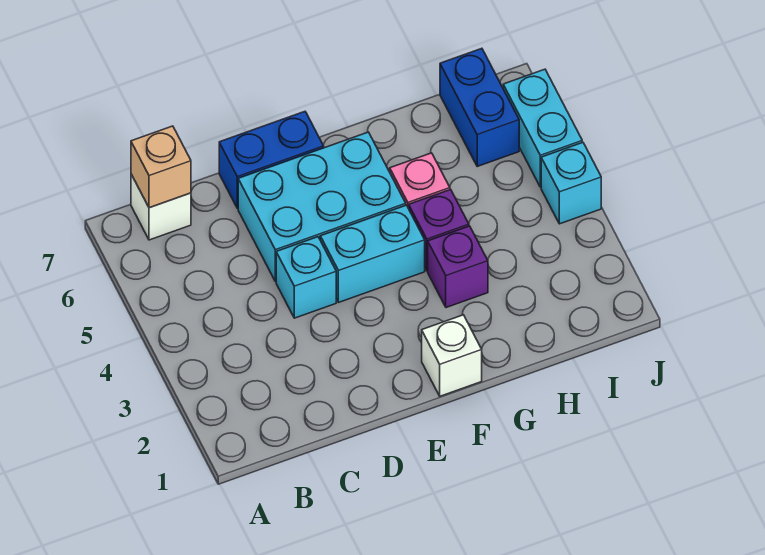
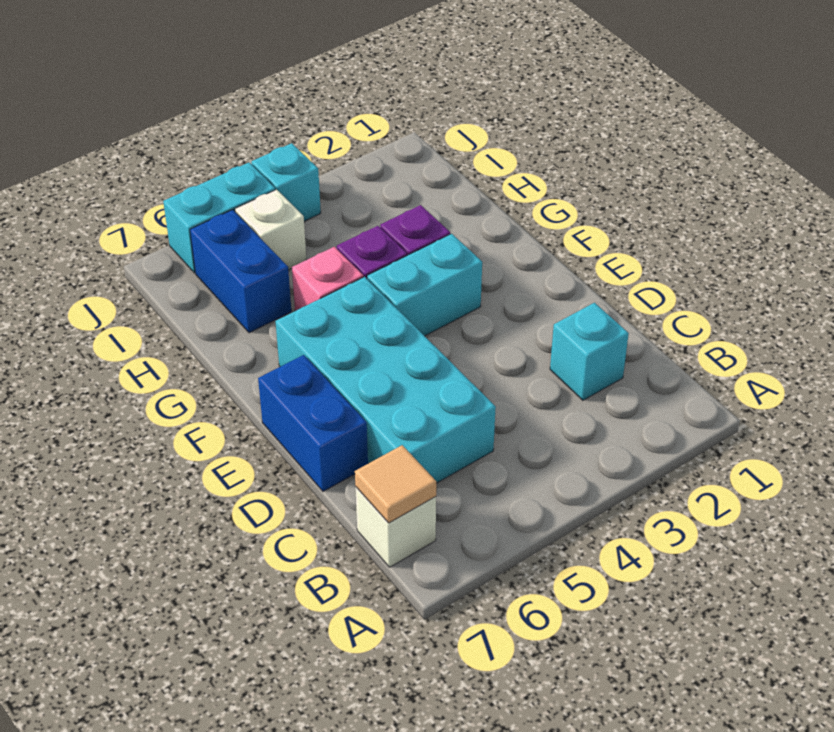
tan 1x1 brick [131,126,191,208] -> tan 1x1 tile [355,445,436,523]
cyan 1x1 brick [276,237,336,318] -> cyan 1x1 brick moved to [550,303,629,400]
cyan 2x3 brick [238,132,406,282] -> cyan 2x4 brick [275,277,496,483]
cyan 1x2 brick [320,205,425,302] -> cyan 1x2 brick turned to [367,234,482,336]
white 1x1 brick [422,315,482,396] -> white 1x1 brick moved to [235,190,306,270]
blue 1x2 brick [440,48,519,166] -> blue 1x2 brick turned to [190,210,292,333]

